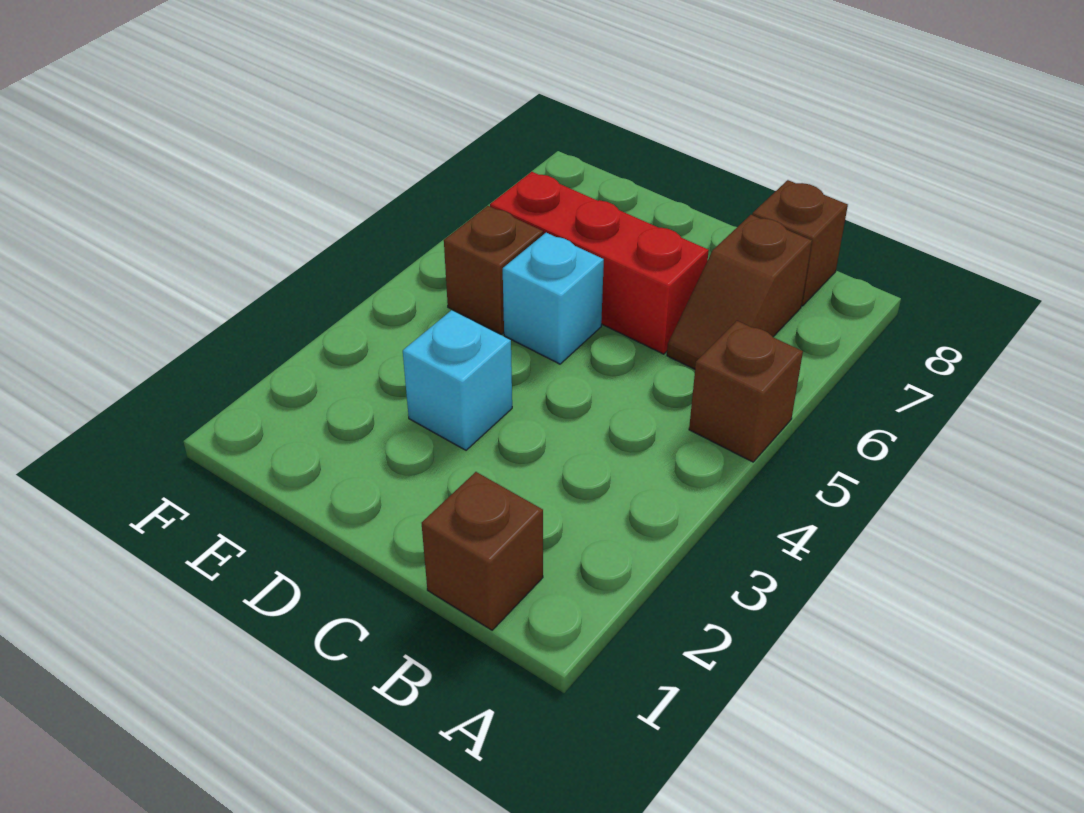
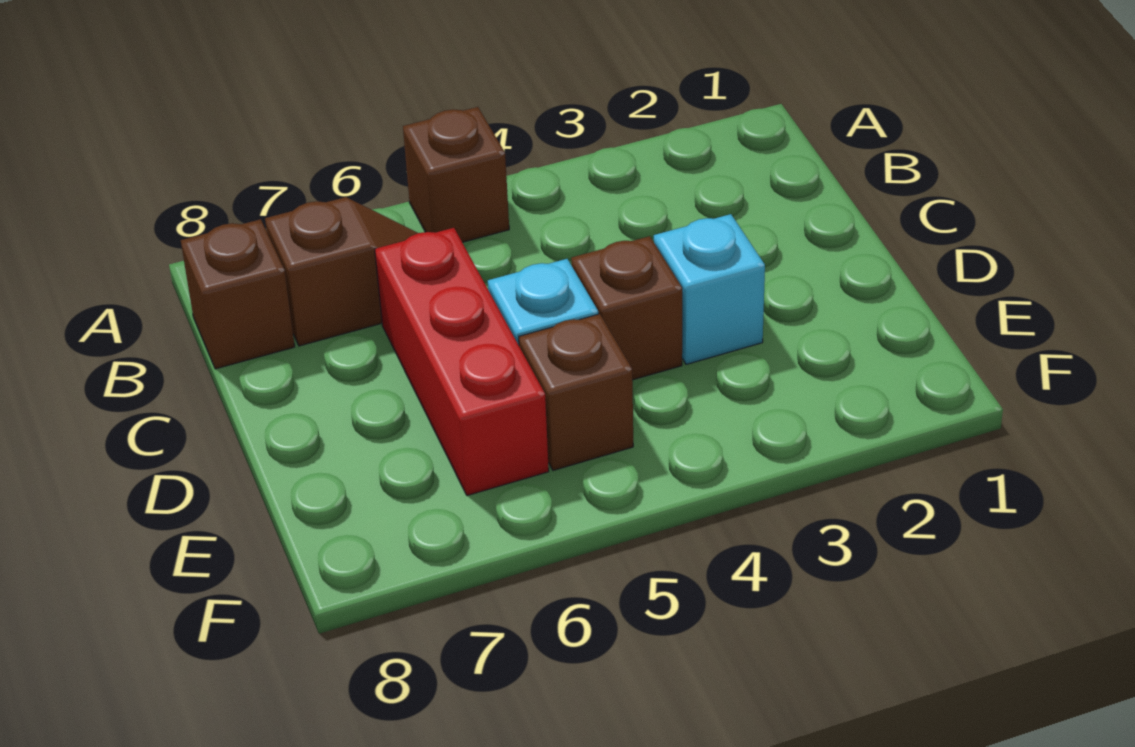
brown 1x1 brick [422,472,543,630] -> brown 1x1 brick moved to [571,236,682,380]

